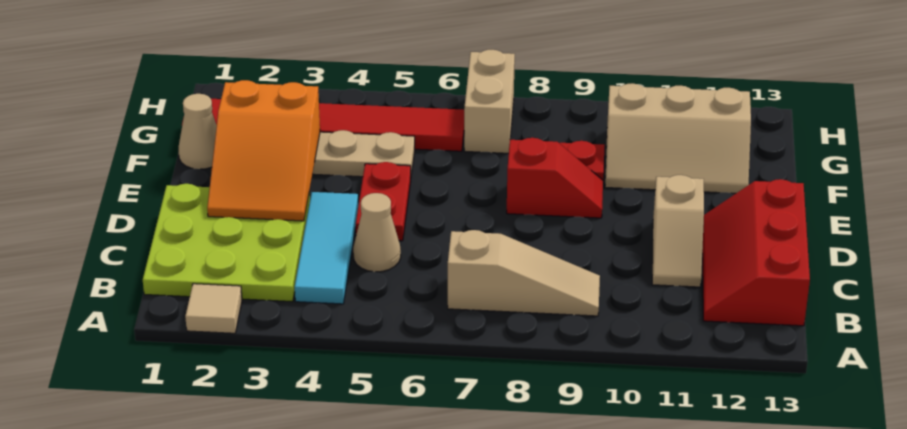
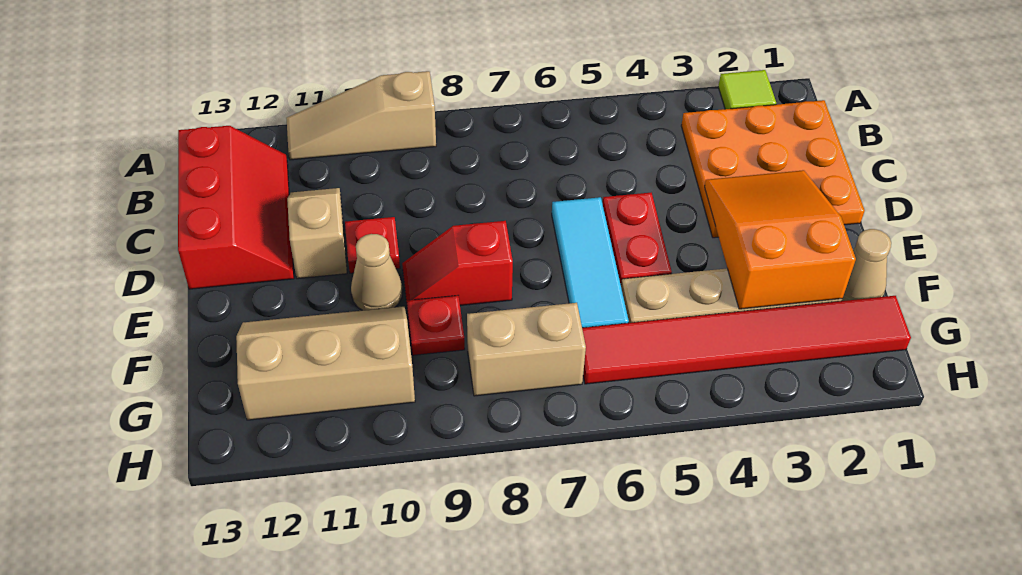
tan 1x1 tile [185,284,242,333] -> lime 1x1 tile [718,70,776,109]
lime 3x3 plate [143,184,310,302] -> orange 3x3 plate [681,100,865,238]
cyan 1x3 tile [295,192,358,304] -> cyan 1x3 tile moved to [552,197,629,328]
tan 1x3 slope [448,230,600,316] -> tan 1x3 slope moved to [286,71,436,160]
tan 1x1 cone [353,193,401,272] -> tan 1x1 cone moved to [351,234,403,310]
none -> red 1x1 plate [345,217,400,273]
tan 1x2 brick [464,50,515,153] -> tan 1x2 brick turned to [467,303,586,396]

